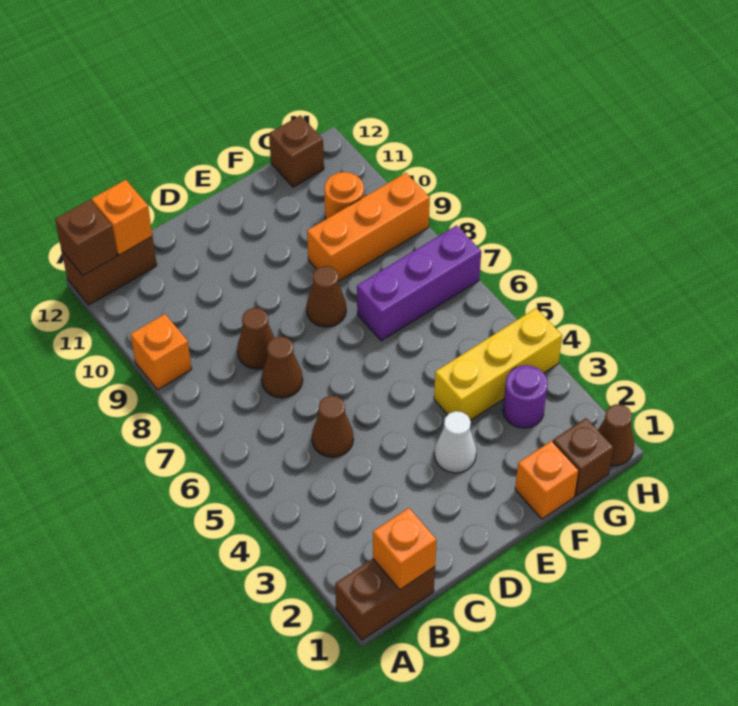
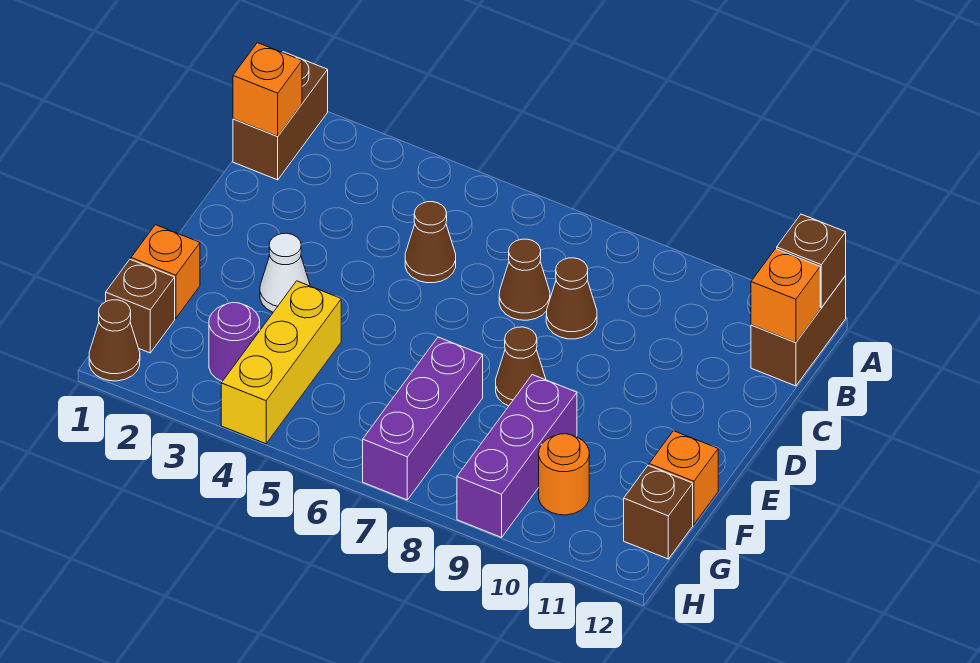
orange 1x1 brick [131,314,191,389] -> orange 1x1 brick moved to [649,431,718,524]
orange 1x3 brick [307,173,430,281] -> purple 1x3 brick [457,375,577,537]

